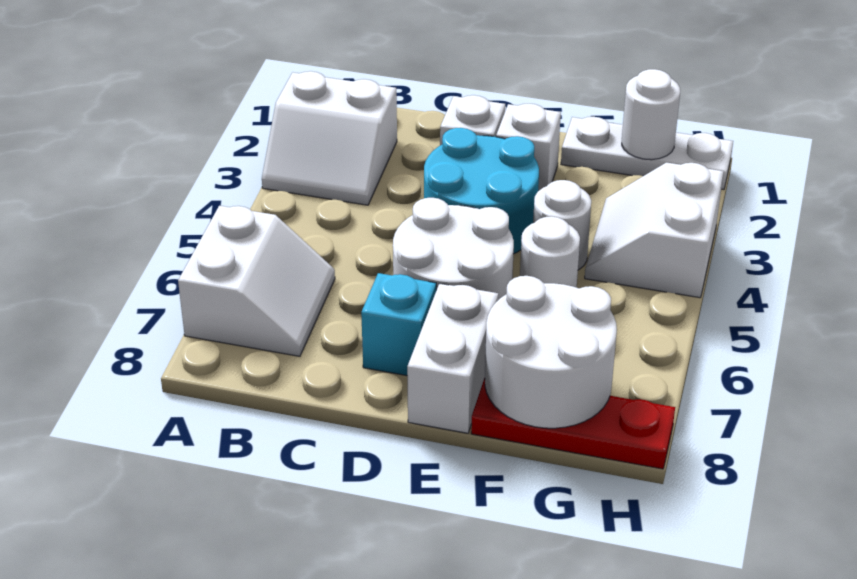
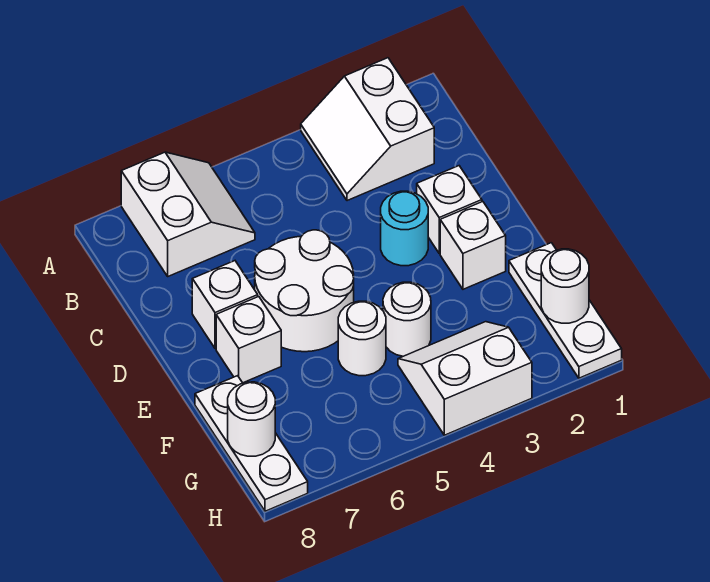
white 2x2 slope [178,206,335,356] -> white 2x2 slope turned to [121,152,255,276]
cyan 2x2 round brick [424,128,539,254] -> cyan 1x1 round brick [381,191,428,266]
cyan 1x1 brick [361,273,436,375] -> white 1x1 brick [192,261,258,349]
white 1x2 brick [407,283,498,433] -> white 1x1 brick [216,297,281,383]
white 2x2 round brick [485,276,617,428] -> white 1x1 round brick [228,382,275,456]
red 1x3 plate [471,378,675,469] -> white 1x3 plate [195,376,308,511]

